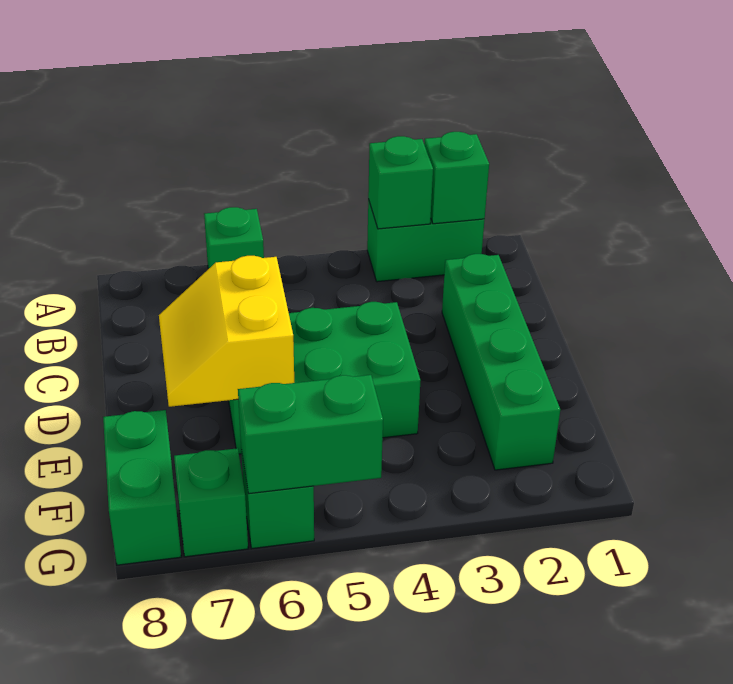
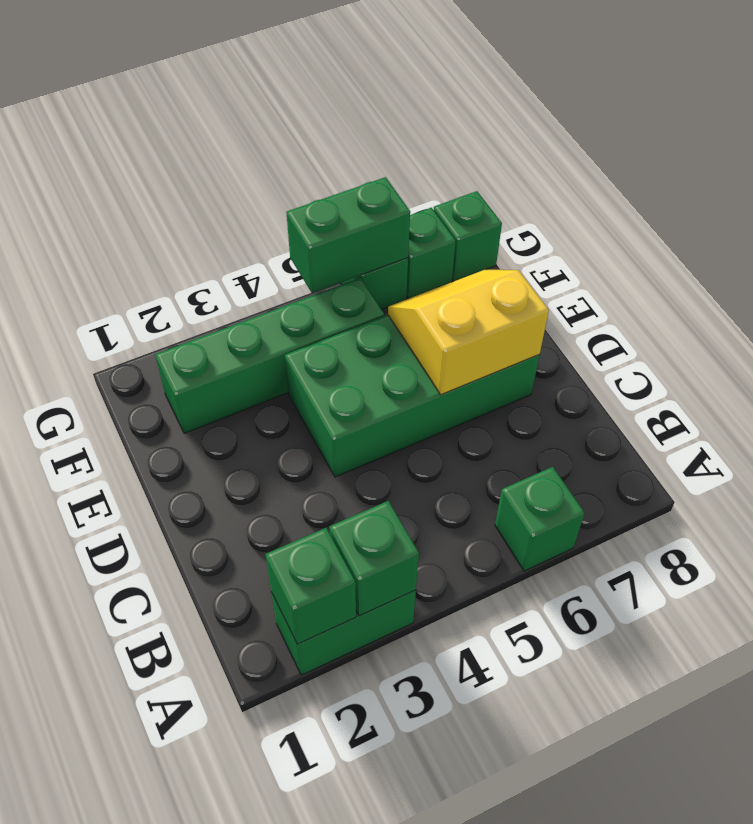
green 1x4 brick [442,254,560,470] -> green 1x4 brick turned to [155,278,384,433]
green 2x3 brick [229,302,421,454] -> green 2x4 brick [285,315,539,477]
yellow 2x2 slope [159,256,294,407] -> yellow 2x2 slope turned to [388,270,549,395]
green 1x2 brick [103,410,181,565] -> green 1x1 brick [434,191,502,281]

